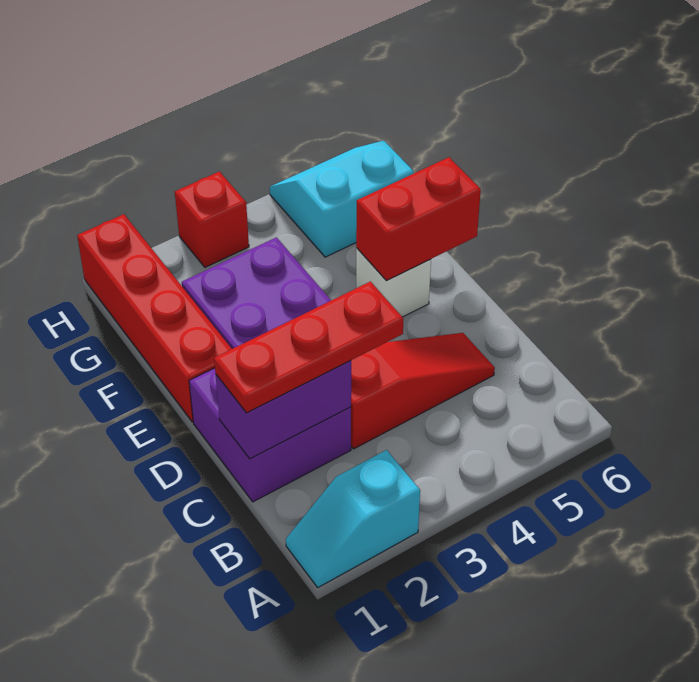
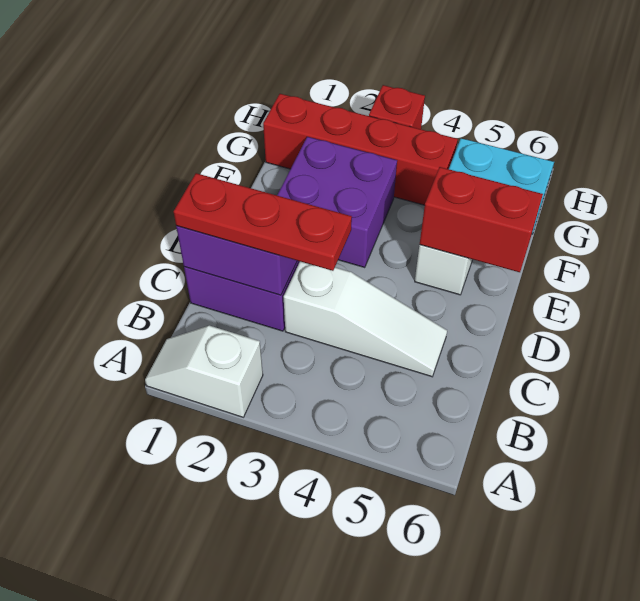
cyan 1x2 slope [286,450,420,587] -> white 1x2 slope [145,325,263,417]
red 1x3 slope [351,333,495,449] -> white 1x3 slope [284,262,447,377]
red 1x4 brick [77,214,232,422] -> red 1x4 brick turned to [263,94,458,205]

